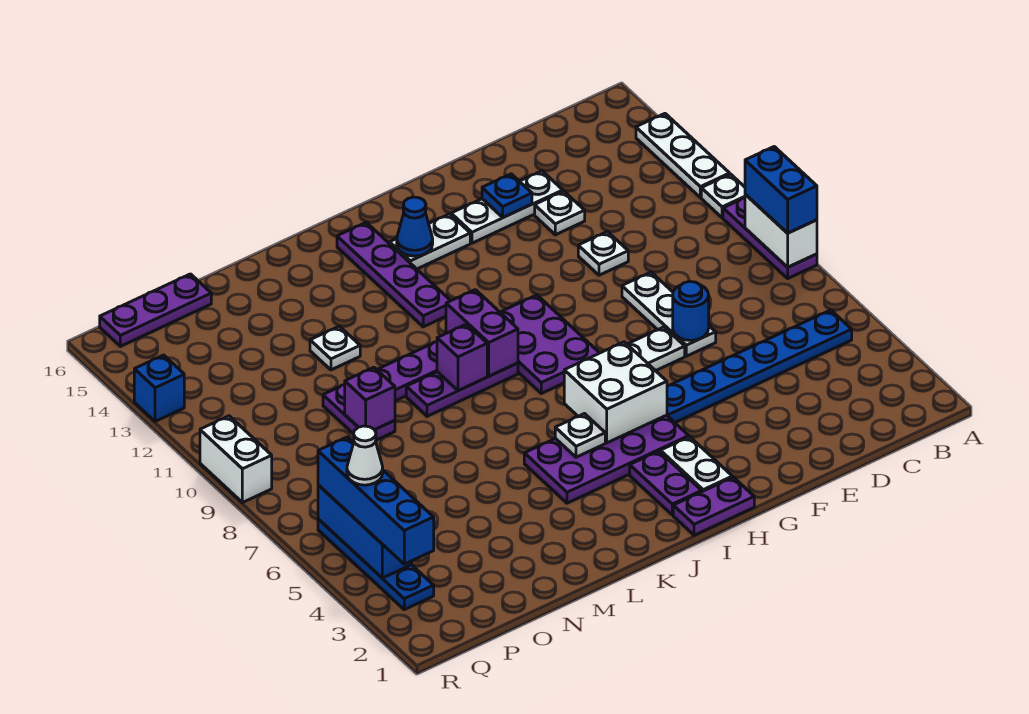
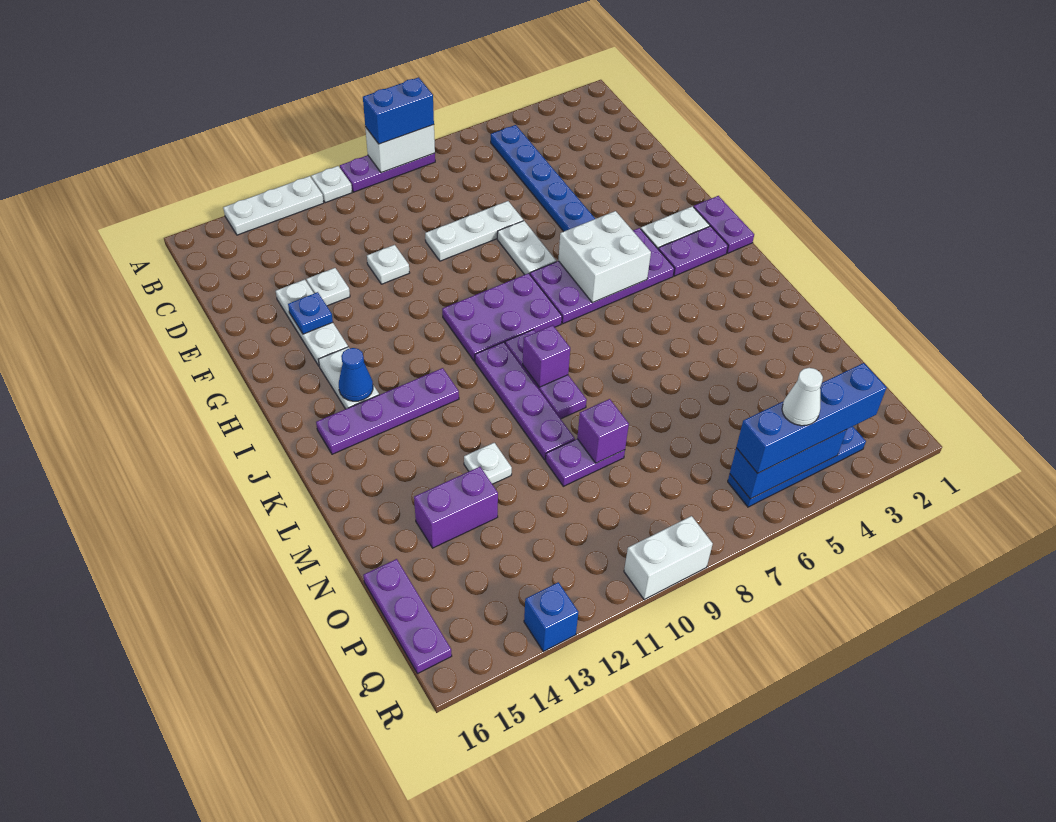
blue 1x1 round brick [673,281,709,340] -> none
purple 2x4 plate [524,415,689,503] -> purple 2x4 plate turned to [530,228,675,324]
white 1x1 plate [555,414,605,457] -> none
purple 1x2 brick [446,290,518,376] -> purple 1x2 brick moved to [414,467,498,548]

